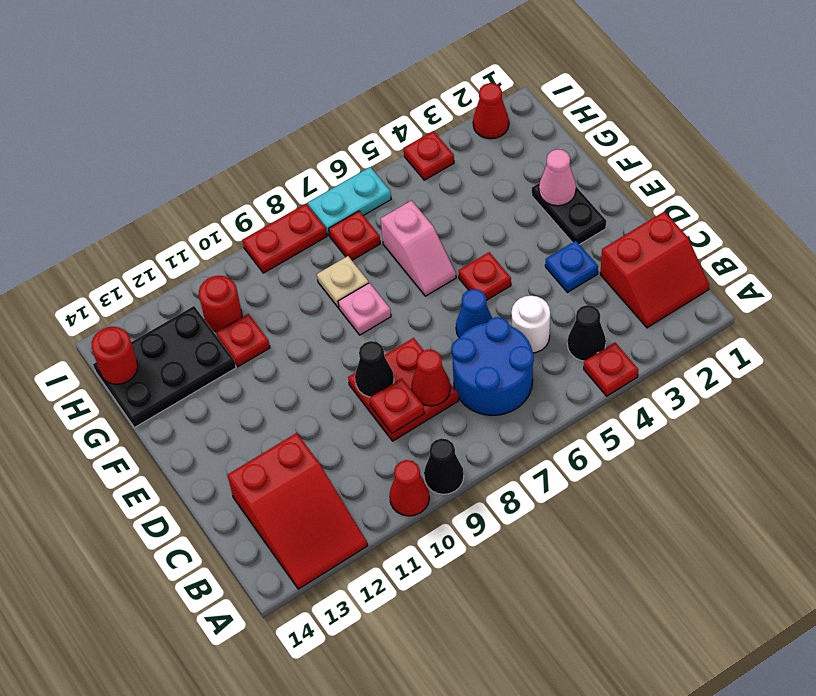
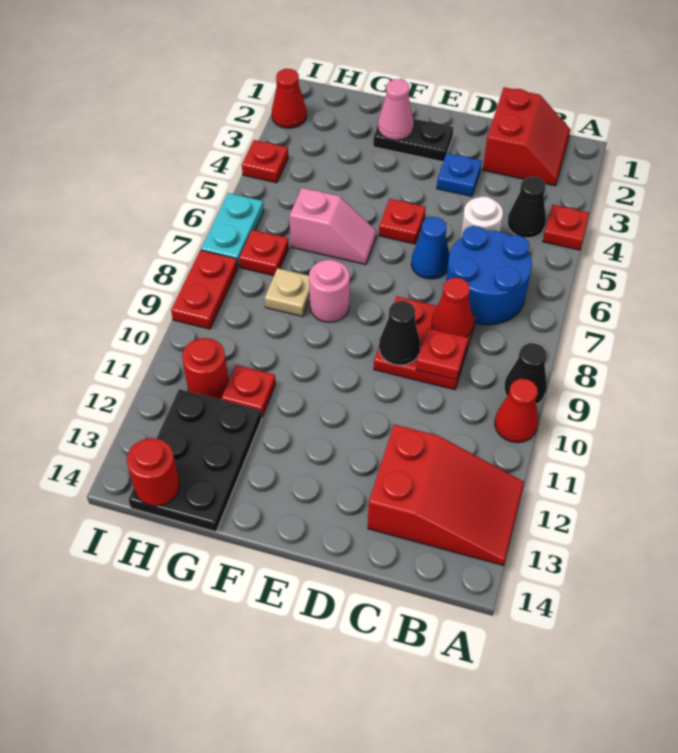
pink 1x1 plate [338,283,391,335] -> pink 1x1 round brick [309,260,350,322]

